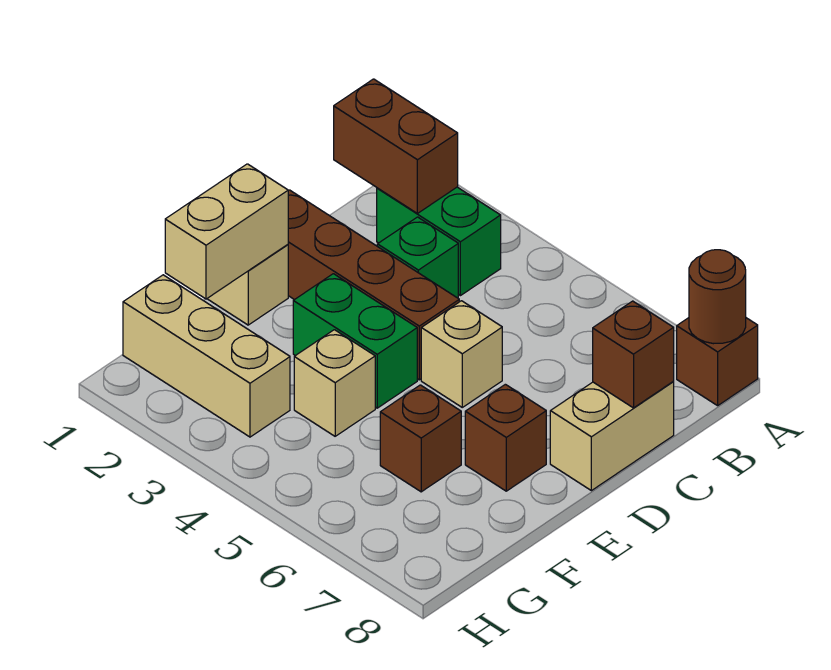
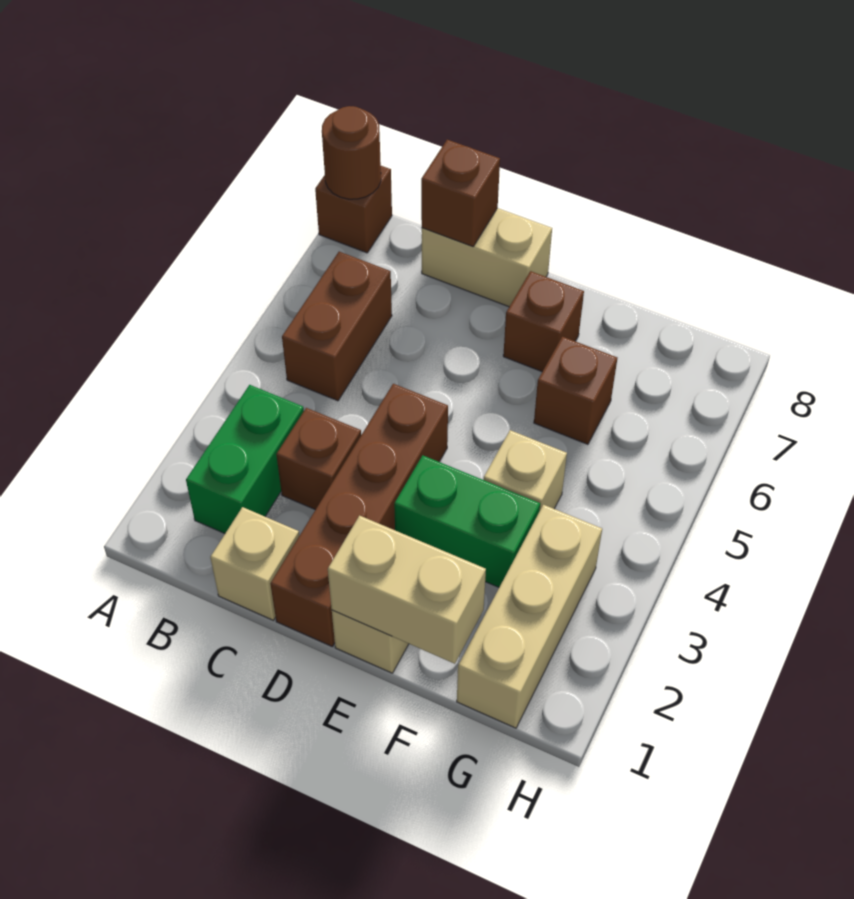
brown 1x2 brick [334,79,458,213] -> brown 1x2 brick moved to [282,252,392,401]
green 1x1 brick [377,217,458,298] -> brown 1x1 brick [276,408,361,510]
tan 1x1 brick [421,301,502,407] -> tan 1x1 brick moved to [210,507,299,620]
green 1x2 brick [293,274,417,408] -> green 1x2 brick turned to [394,455,540,587]

